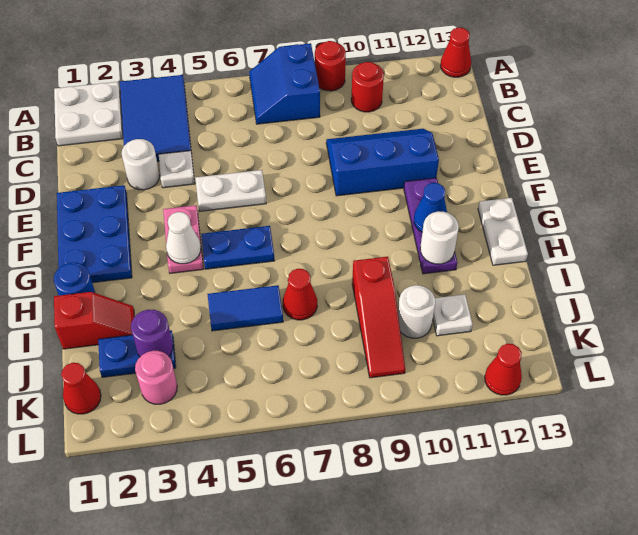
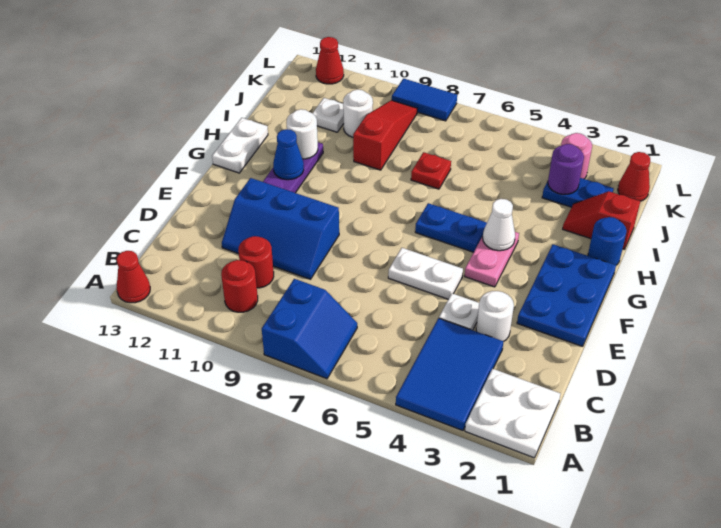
red 1x1 round brick [315,41,346,91] -> red 1x1 round brick moved to [238,236,274,288]
blue 1x2 tile [208,285,283,331] -> blue 1x2 tile moved to [392,79,457,121]
red 1x1 cone [283,269,317,320] -> red 1x1 plate [411,152,451,189]

